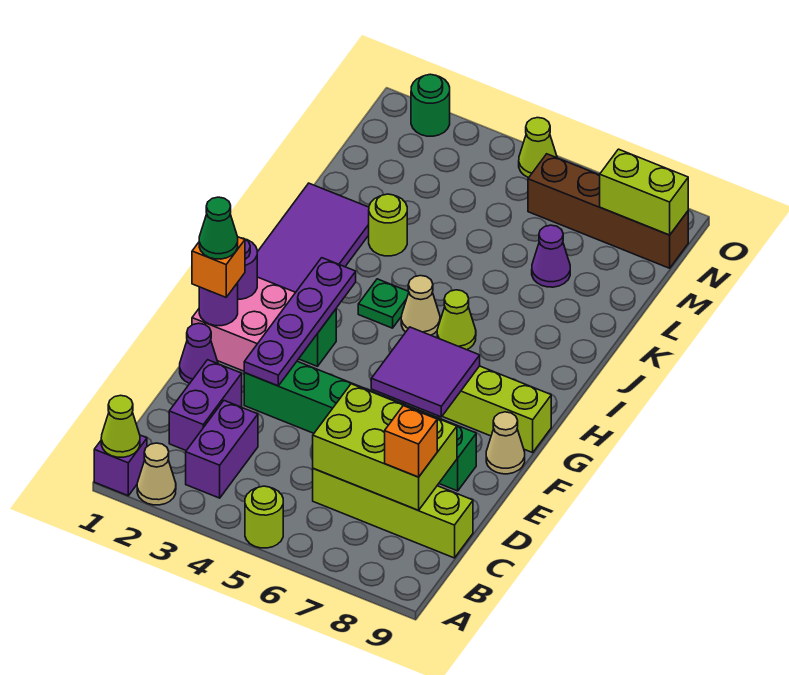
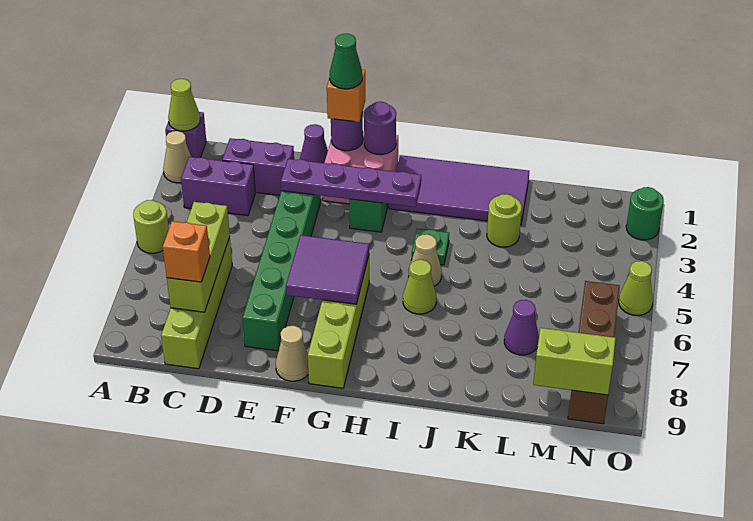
lime 2x3 brick [313,384,457,510] -> lime 1x3 brick [167,202,230,312]
lime 1x2 brick [600,149,688,235] -> lime 1x2 brick turned to [533,328,616,395]

